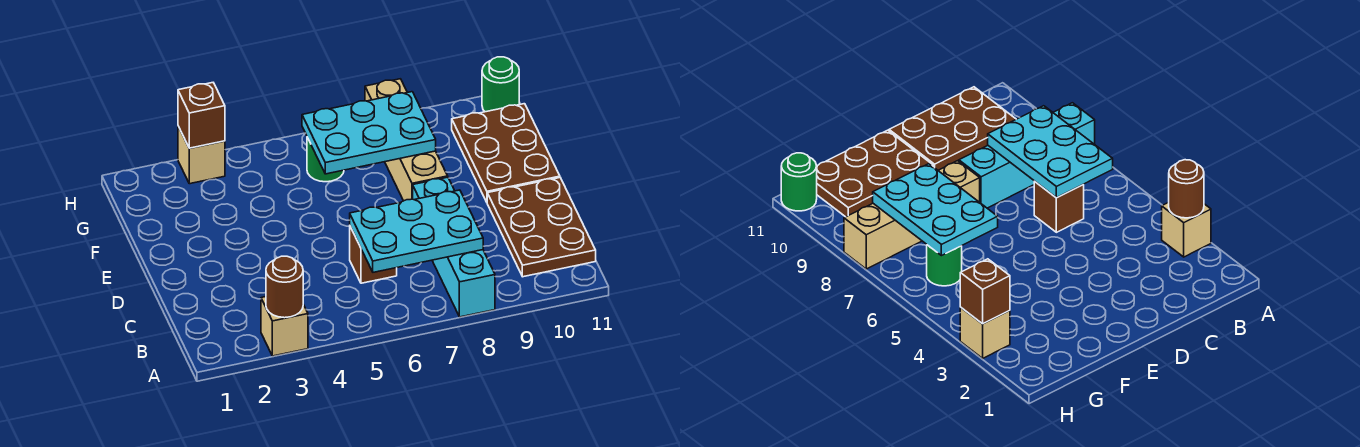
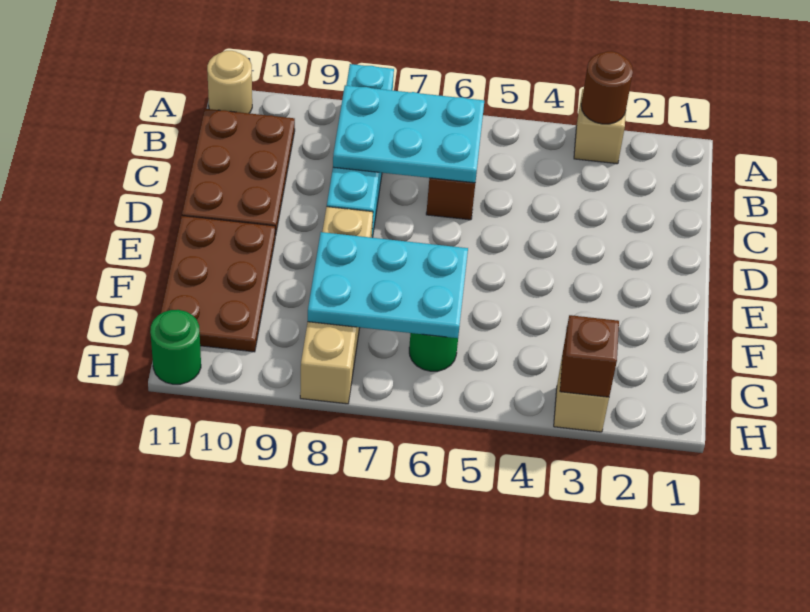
none -> tan 1x1 round brick [207,51,252,113]

